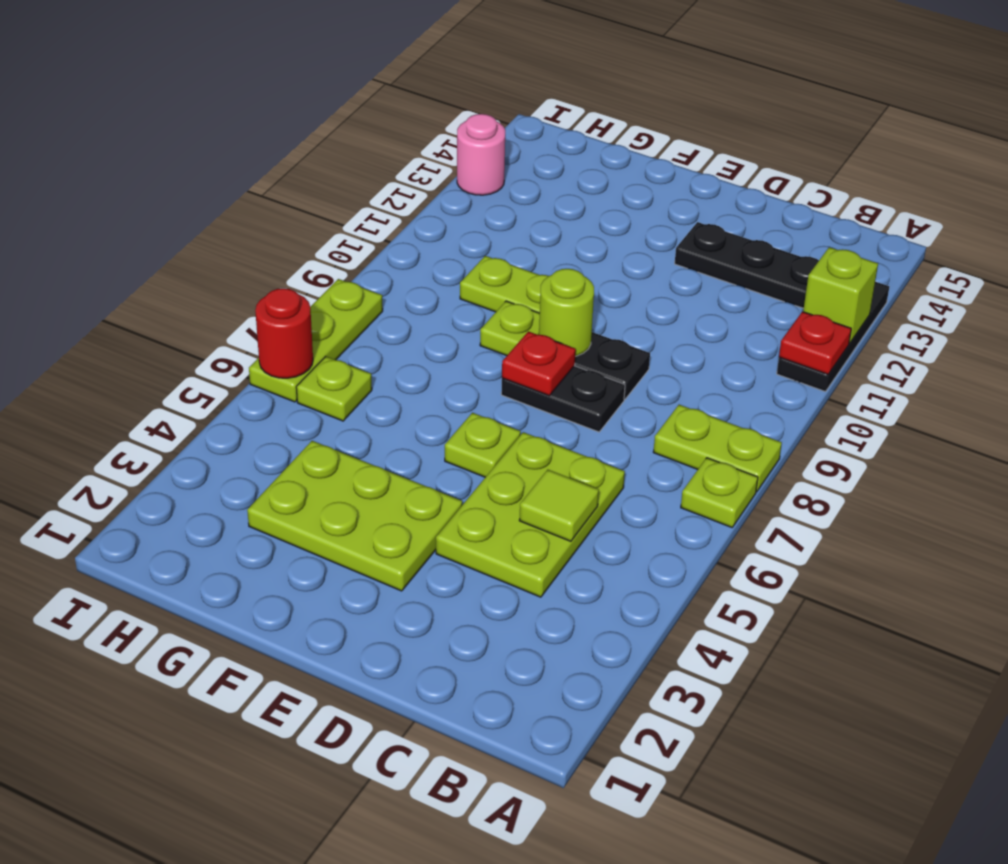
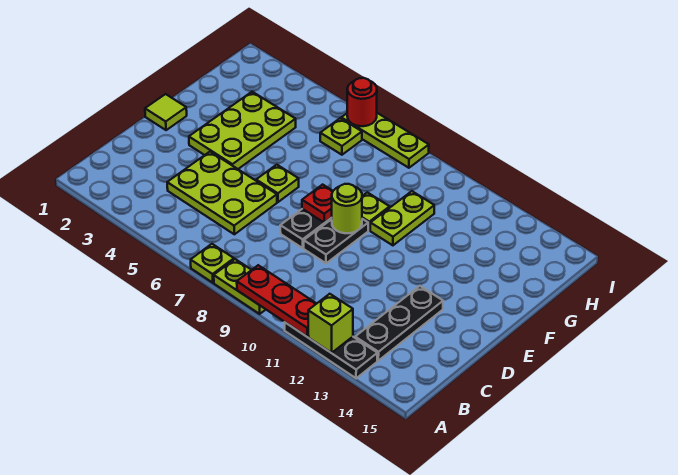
lime 1x2 plate [653,405,782,492] -> lime 1x2 plate turned to [214,259,266,314]
red 1x1 plate [779,312,851,374] -> red 1x3 plate [237,265,317,337]
lime 1x1 tile [519,470,599,541] -> lime 1x1 tile moved to [145,94,187,130]
pink 1x1 round brick [457,114,505,195] -> none

